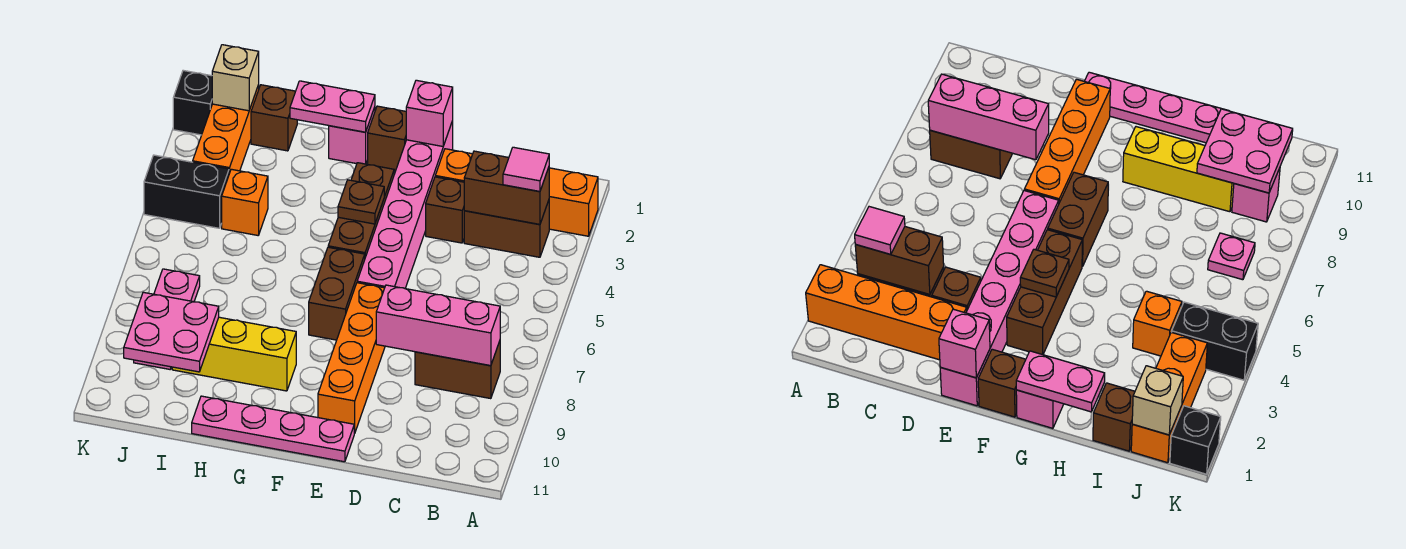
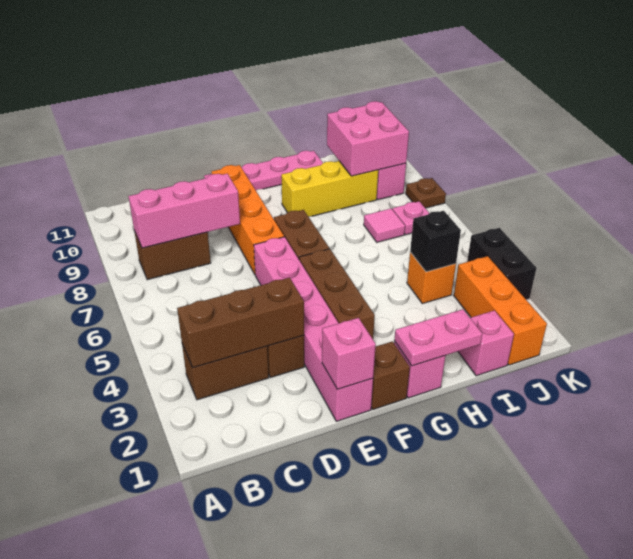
orange 1x4 brick [435,149,598,236] -> none
brown 1x2 brick [464,151,549,224] -> brown 1x3 brick [177,278,304,368]
pink 1x1 tile [503,147,549,191] -> pink 1x1 tile moved to [364,209,405,242]
brown 1x1 plate [338,180,384,224] -> brown 1x1 plate moved to [406,178,446,208]
brown 1x1 brick [251,85,297,151] -> pink 1x1 brick [458,310,514,376]
pink 2x2 plate [124,292,219,372] -> pink 2x2 brick [327,101,409,176]
tan 1x1 brick [212,45,259,111] -> none
black 1x2 brick [144,155,229,228] -> black 1x2 brick turned to [467,228,536,300]
black 1x1 brick [173,70,212,135] -> black 1x1 brick moved to [410,211,461,272]

